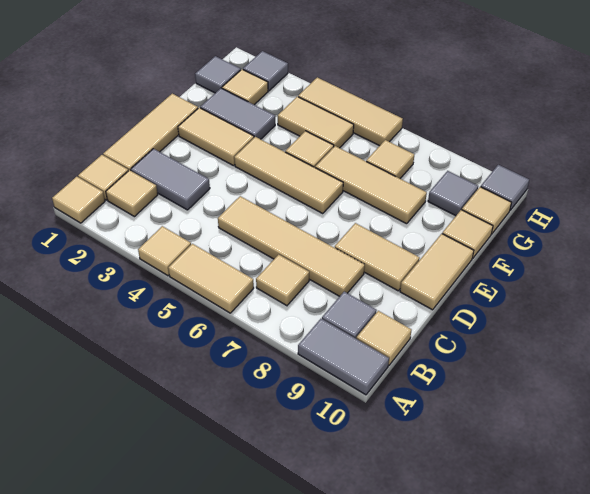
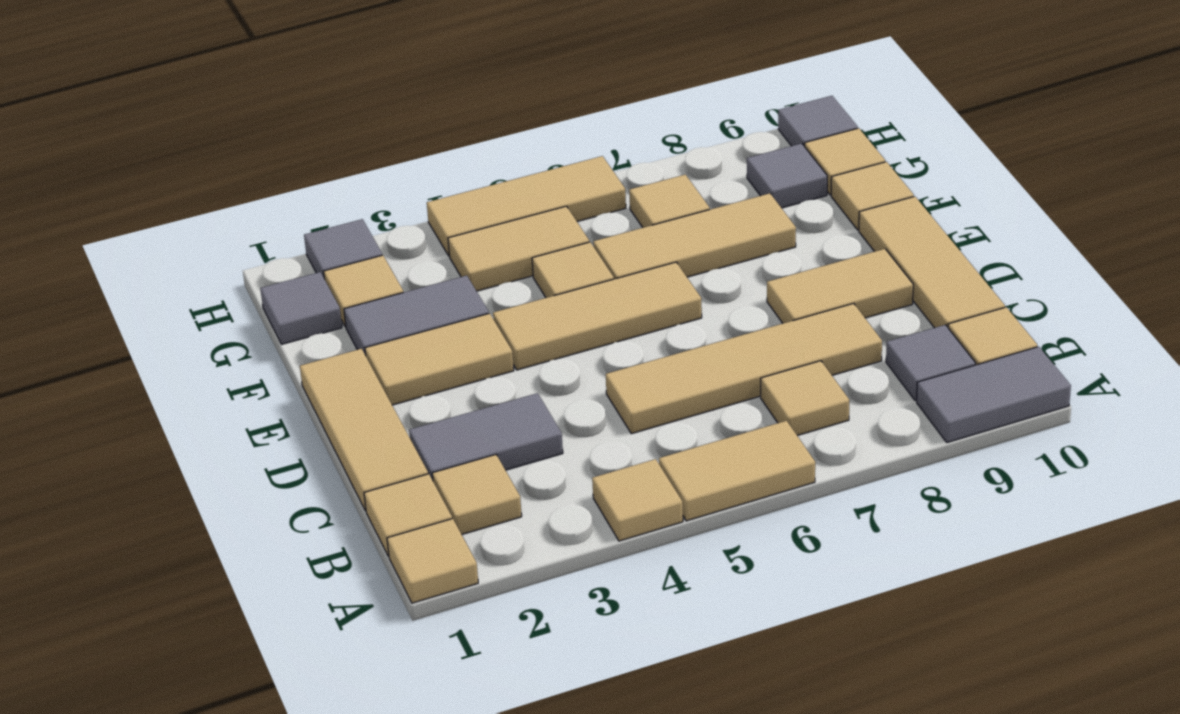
tan 1x2 tile [400,234,474,310] -> tan 1x3 tile [859,196,1005,328]

